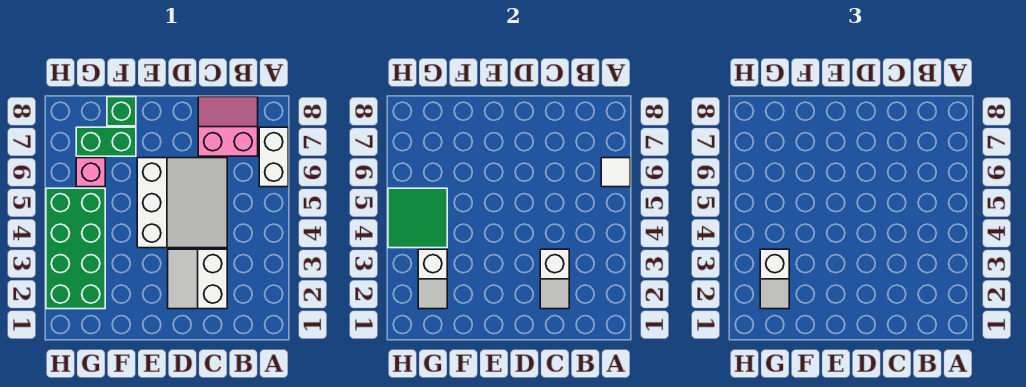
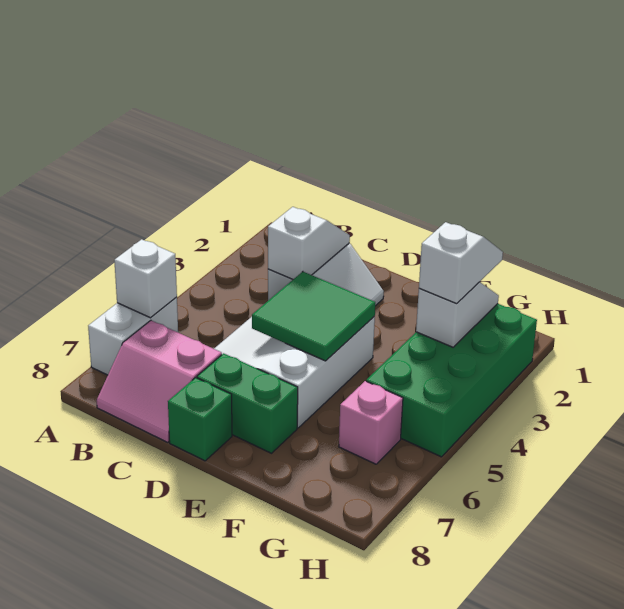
white 1x1 tile [601,158,630,187] -> white 1x1 brick [114,239,177,318]
green 1x2 brick [76,127,136,156] -> green 1x2 brick moved to [197,353,298,453]
green 1x1 brick [107,97,136,126] -> green 1x1 brick moved to [168,378,232,461]
green 2x2 tile [388,188,447,248] -> green 2x2 tile moved to [252,272,375,361]

